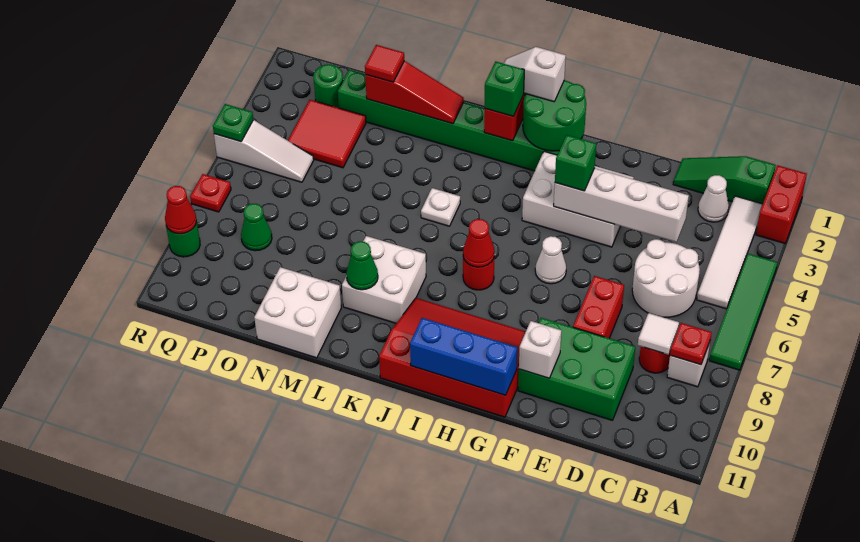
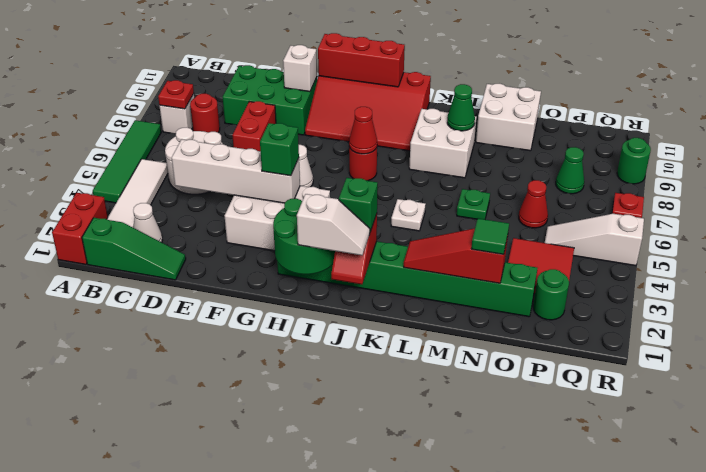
white 1x1 tile [638,313,679,354] -> none
blue 1x3 brick [410,318,517,395] -> red 1x3 brick [318,33,405,87]
red 1x1 tile [365,45,404,82] -> green 1x1 tile [471,218,509,254]
green 1x1 plate [213,104,253,142] -> green 1x1 plate moved to [457,189,490,219]
red 1x1 cone [165,186,197,234] -> red 1x1 cone moved to [519,180,548,228]

